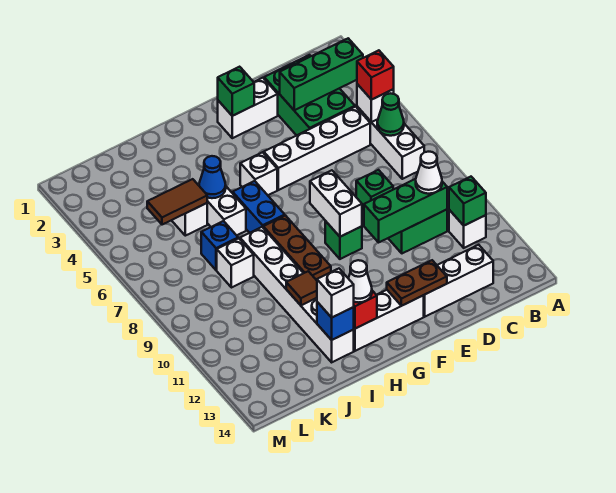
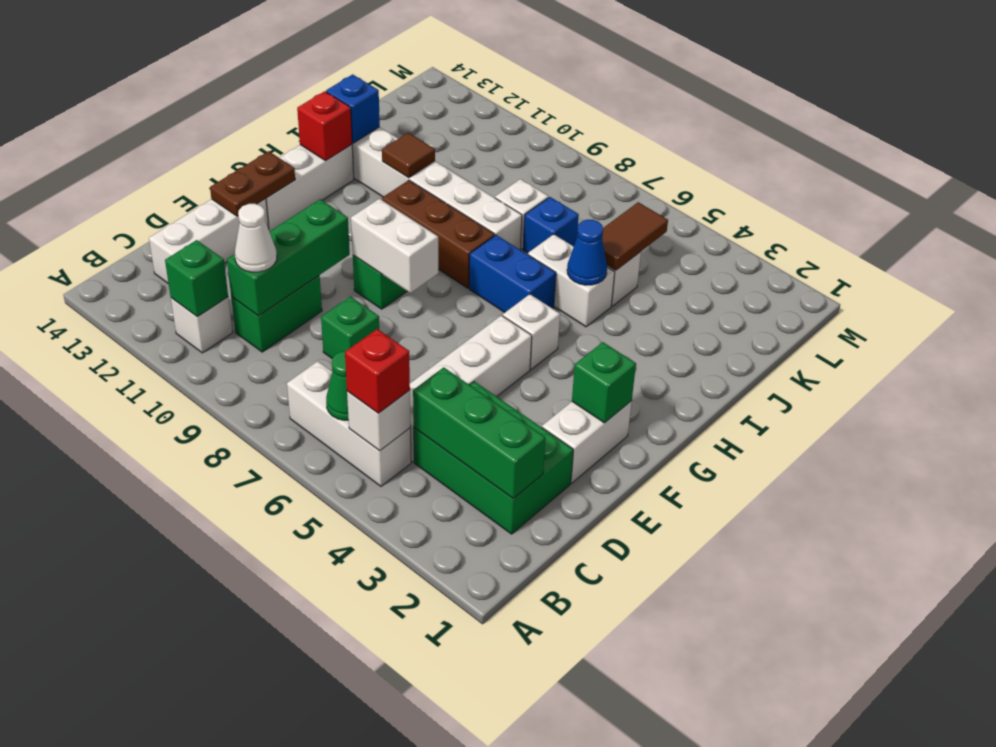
green 1x3 brick [280,38,363,110] -> green 1x3 brick turned to [413,367,545,499]
white 1x1 cone [348,260,372,302] -> none
white 1x1 brick [317,269,354,318] -> none

